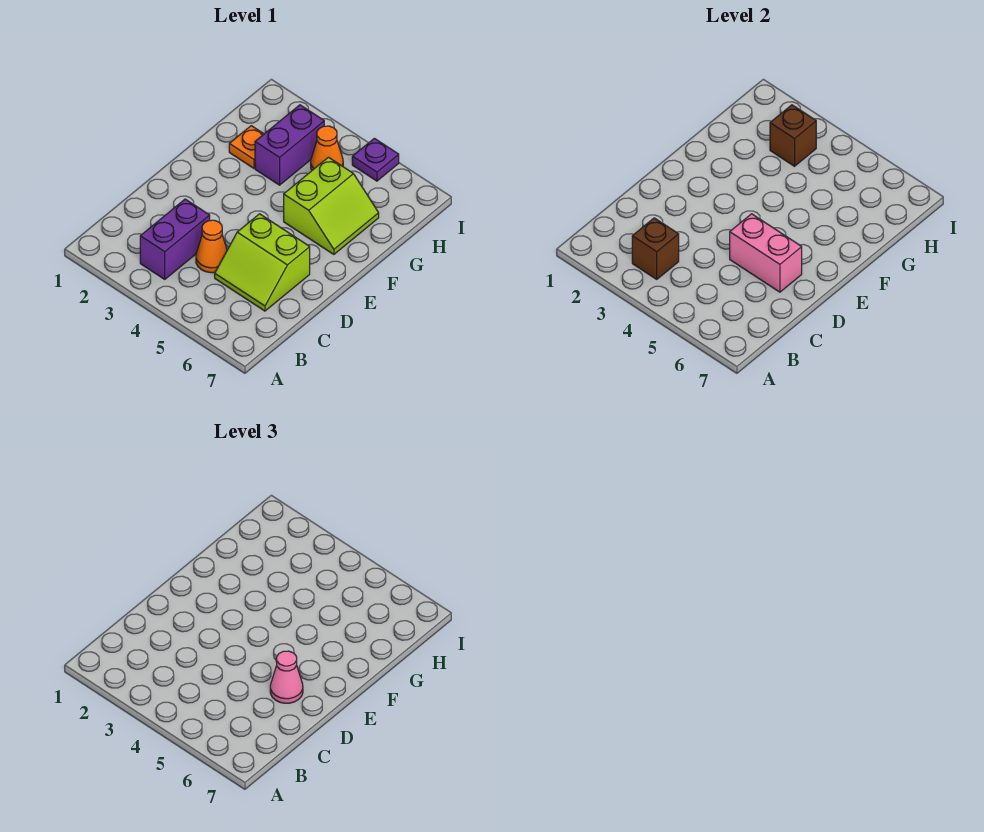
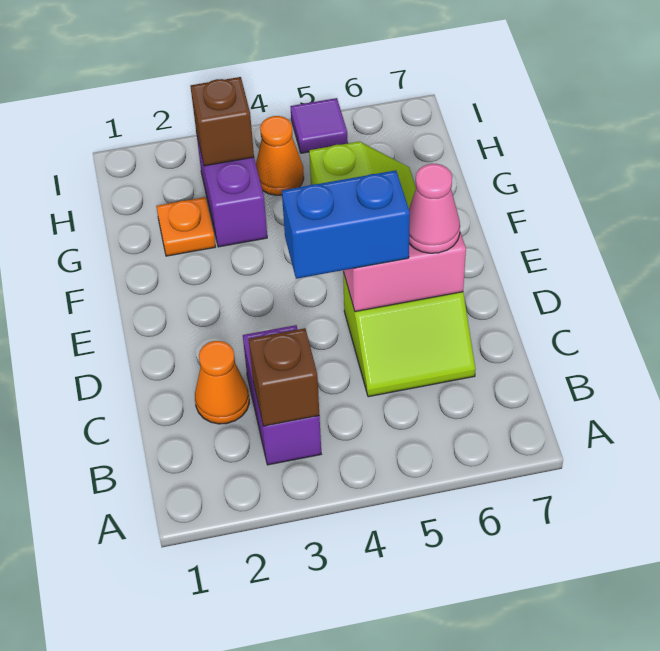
orange 1x1 cone [196,220,227,273] -> orange 1x1 cone moved to [195,341,249,424]
none -> blue 1x2 brick [282,170,410,279]
purple 1x1 plate [352,138,399,181] -> purple 1x1 tile [290,98,348,153]

